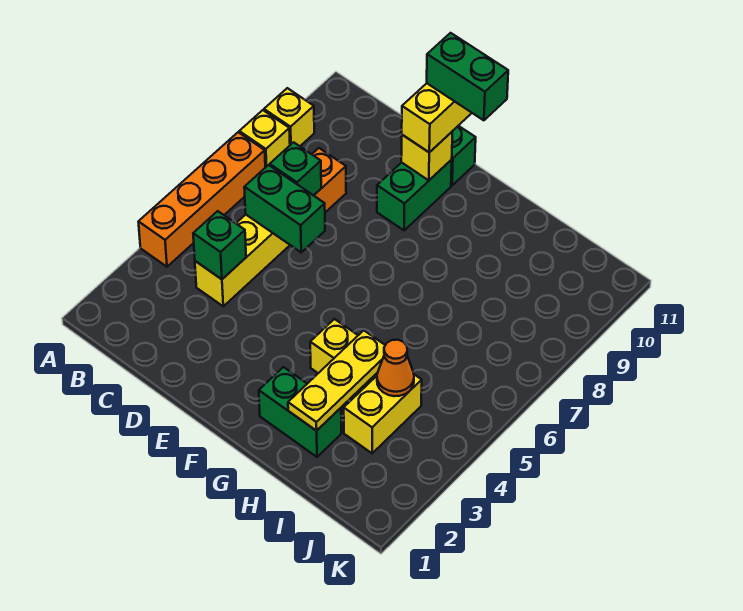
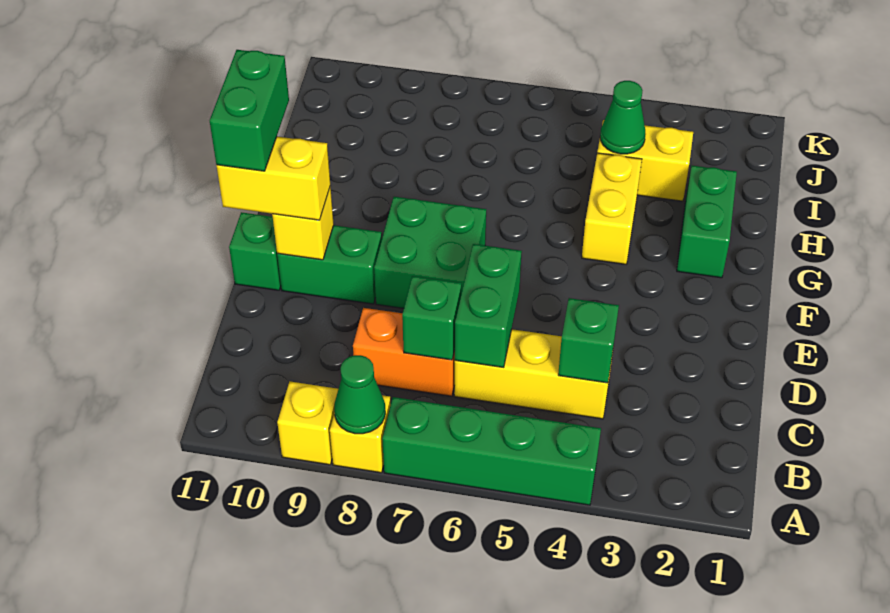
orange 1x4 brick [139,132,265,267] -> green 1x4 brick [382,397,601,505]
none -> green 1x1 cone [334,355,385,434]
none -> green 2x2 brick [374,197,486,308]
yellow 1x3 plate [288,330,385,431] -> none
orange 1x1 cone [377,340,414,396] -> green 1x1 cone [600,81,645,154]

